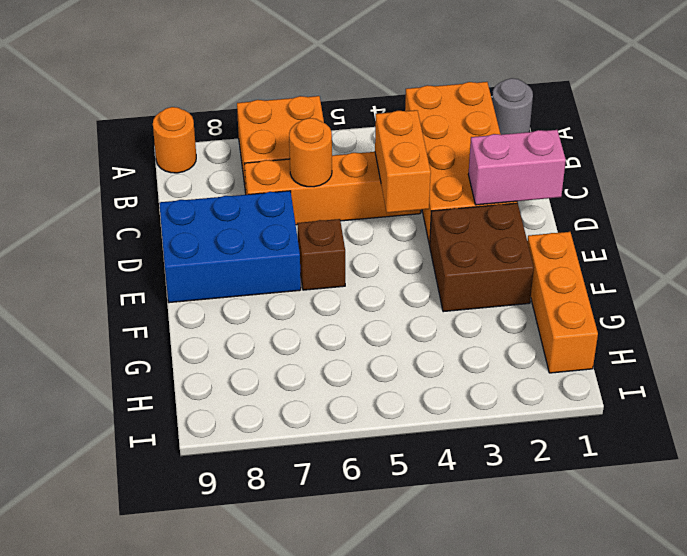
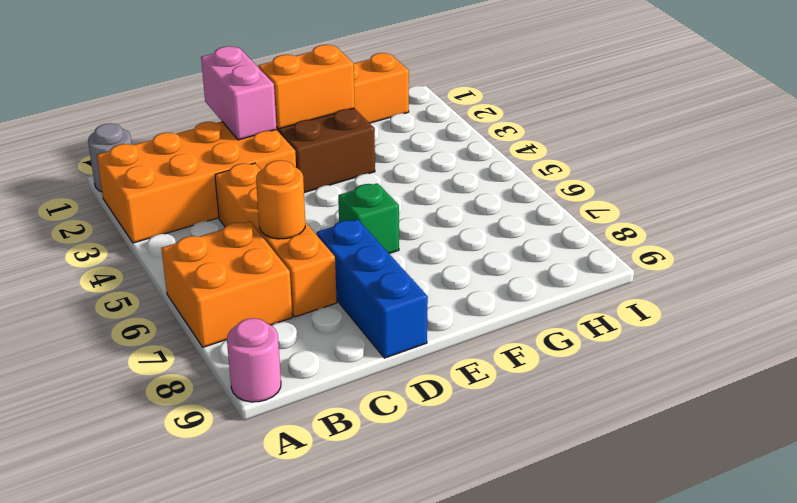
orange 1x1 round brick [153,107,196,173] -> pink 1x1 round brick [227,318,281,402]
orange 1x2 brick [375,110,431,213] -> orange 1x2 brick moved to [258,45,355,129]
blue 2x3 brick [159,191,301,303] -> blue 1x3 brick [317,219,428,358]
brown 1x1 brick [297,219,345,290] -> green 1x1 brick [338,183,399,254]

